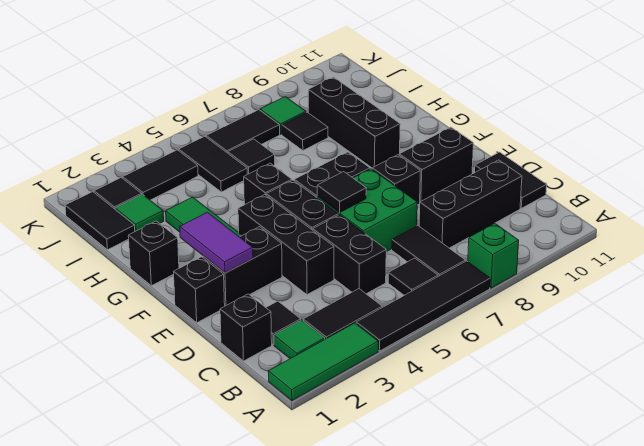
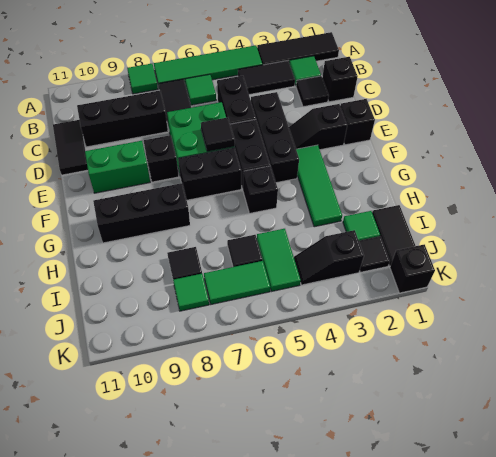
green 1x3 tile [268,323,378,401] -> black 1x3 tile [257,32,339,65]
black 1x4 tile [356,261,490,351] -> green 1x4 tile [154,45,262,86]
green 1x1 brick [468,223,519,288] -> green 1x1 tile [127,64,158,94]
black 1x1 tile [388,258,438,295] -> green 1x1 tile [185,74,216,105]
black 1x2 brick [203,227,282,306] -> black 1x2 slope [289,104,347,150]
purple 1x2 tile [180,212,253,273] -> none
black 1x2 brick [399,127,473,202] -> green 1x2 brick [85,141,150,193]
black 1x1 brick [128,221,179,286] -> black 1x1 brick moved to [390,244,435,293]
black 1x3 brick [308,77,400,168] -> black 1x3 brick turned to [93,183,190,243]
black 1x2 tile [179,136,247,192] -> green 1x2 tile [257,229,301,291]
black 1x2 tile [123,150,198,200] -> black 1x2 slope [294,230,364,285]
black 1x2 tile [206,110,280,153] -> green 1x2 tile [204,261,270,304]

